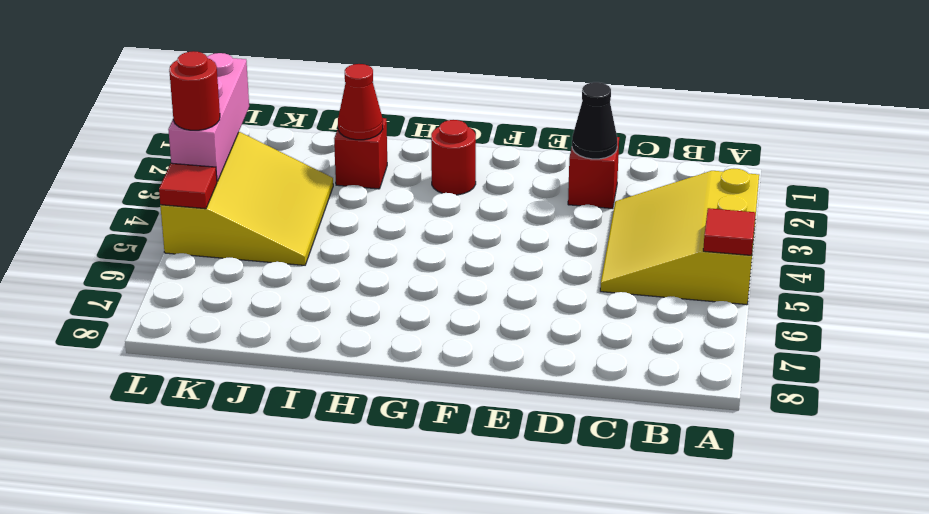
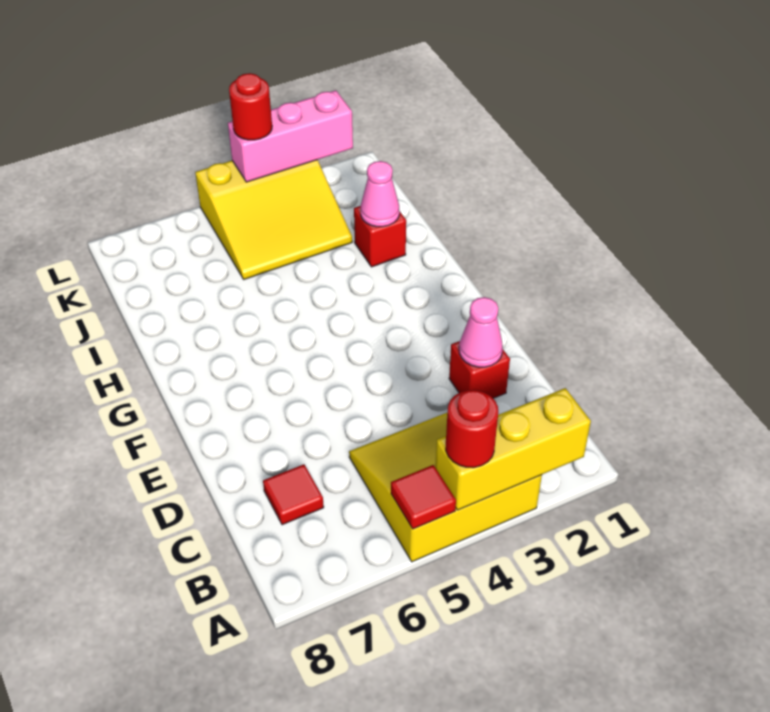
none -> yellow 1x3 brick [435,388,591,510]
black 1x1 cone [572,82,617,159] -> pink 1x1 cone [459,297,503,367]
red 1x1 round brick [431,120,476,195] -> red 1x1 round brick moved to [446,390,498,468]
red 1x1 cone [338,64,383,140] -> pink 1x1 cone [360,161,399,227]
red 1x1 tile [159,163,217,209] -> red 1x1 tile moved to [263,464,324,525]

